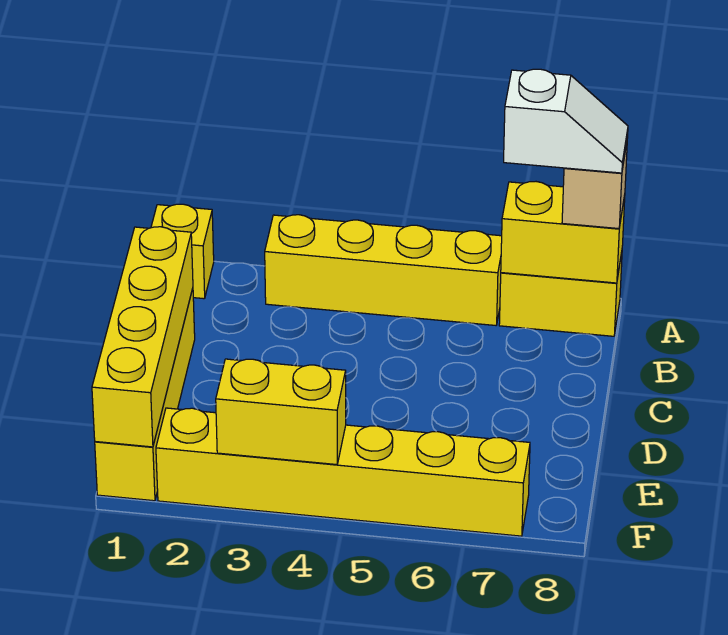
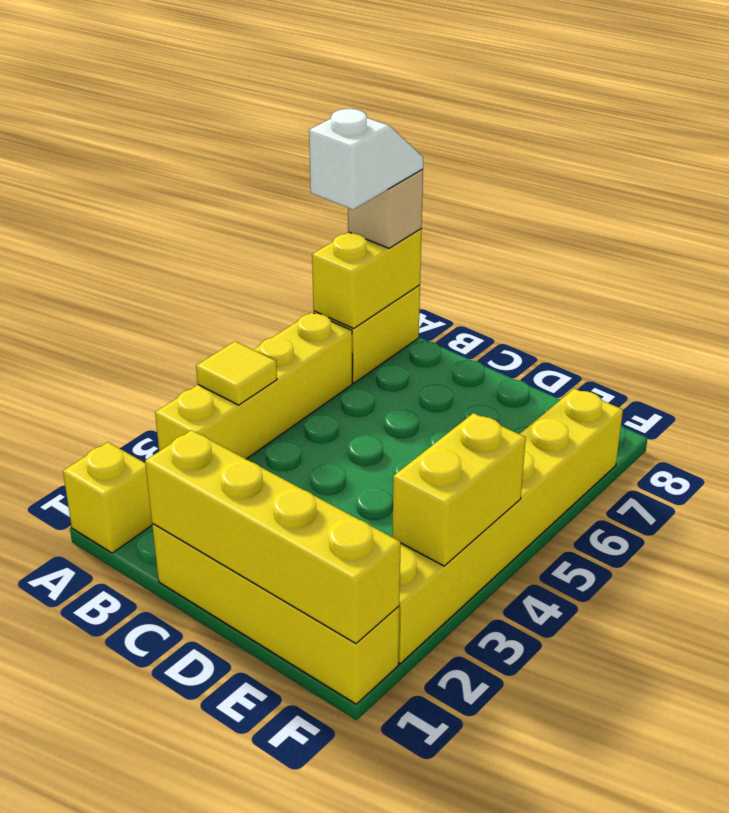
none -> yellow 1x1 tile [196,341,277,405]

